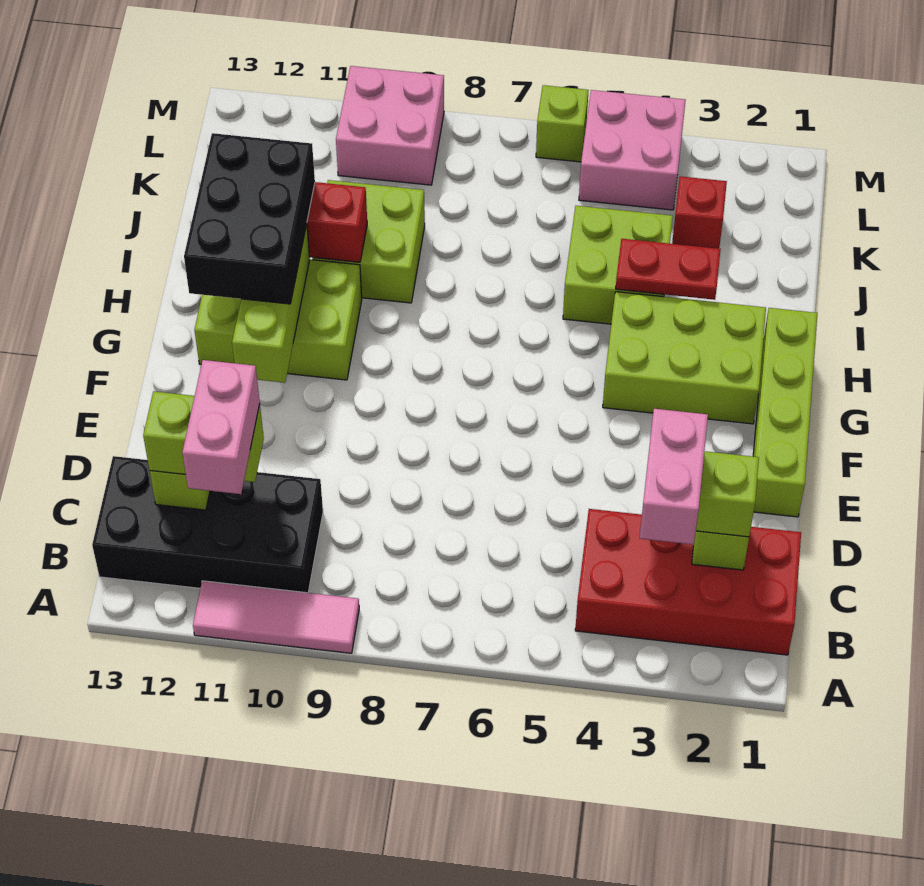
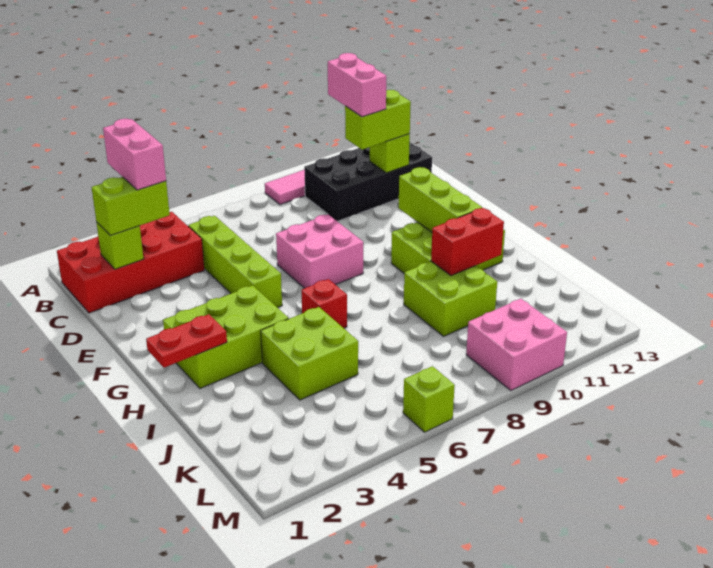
lime 1x4 brick [753,308,817,517] -> lime 1x4 brick moved to [188,216,282,308]
black 2x3 brick [184,133,315,304] -> none
red 1x2 plate [616,239,721,300] -> red 1x2 plate moved to [146,314,227,368]
red 1x1 brick [672,176,727,249] -> red 1x1 brick moved to [301,279,347,328]
pink 2x2 brick [579,90,686,210] -> pink 2x2 brick moved to [276,215,363,288]

